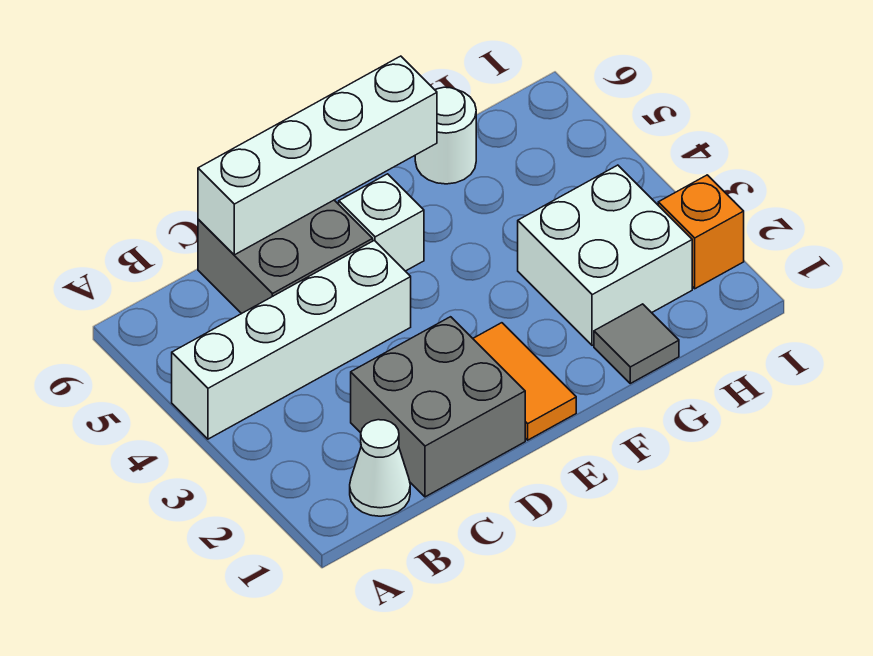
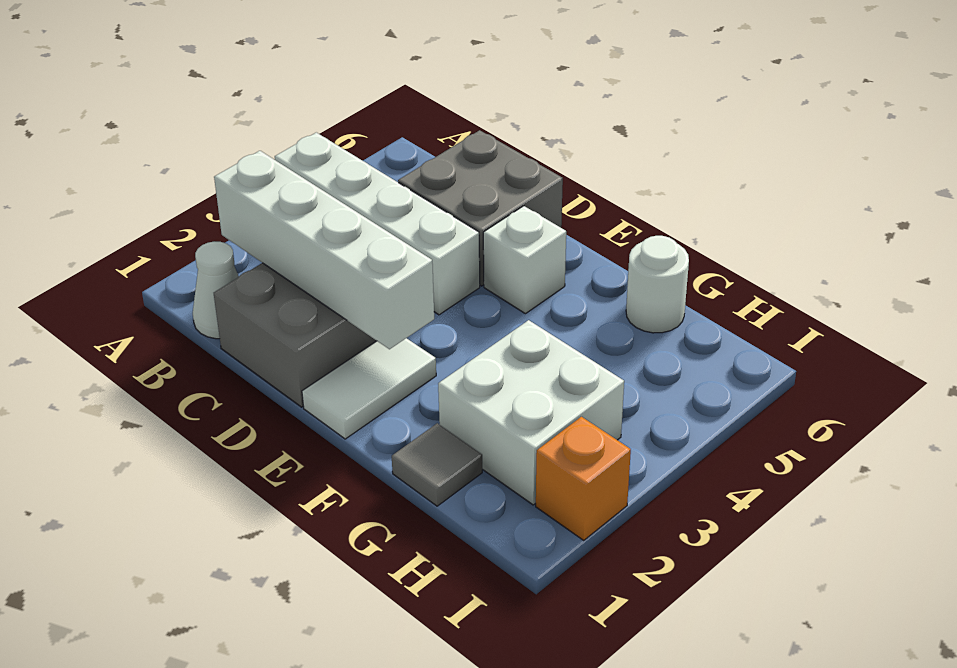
white 1x4 brick [198,56,437,255] -> white 1x4 brick moved to [214,151,434,349]
orange 1x2 tile [473,323,576,440] -> white 1x2 tile [302,338,436,439]

